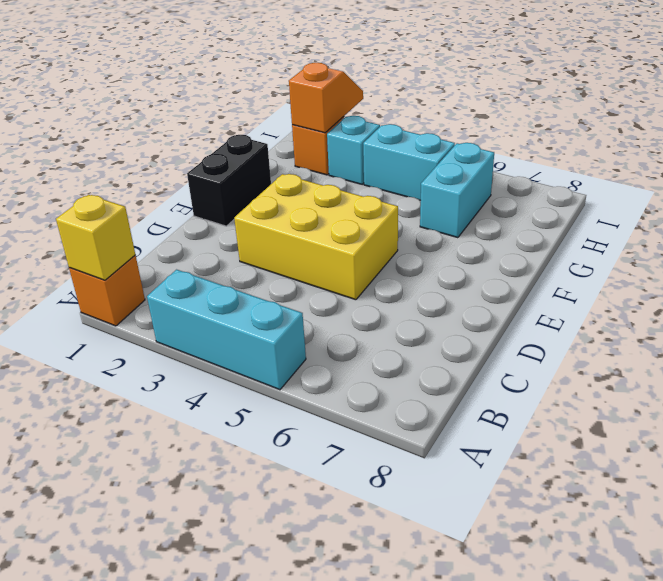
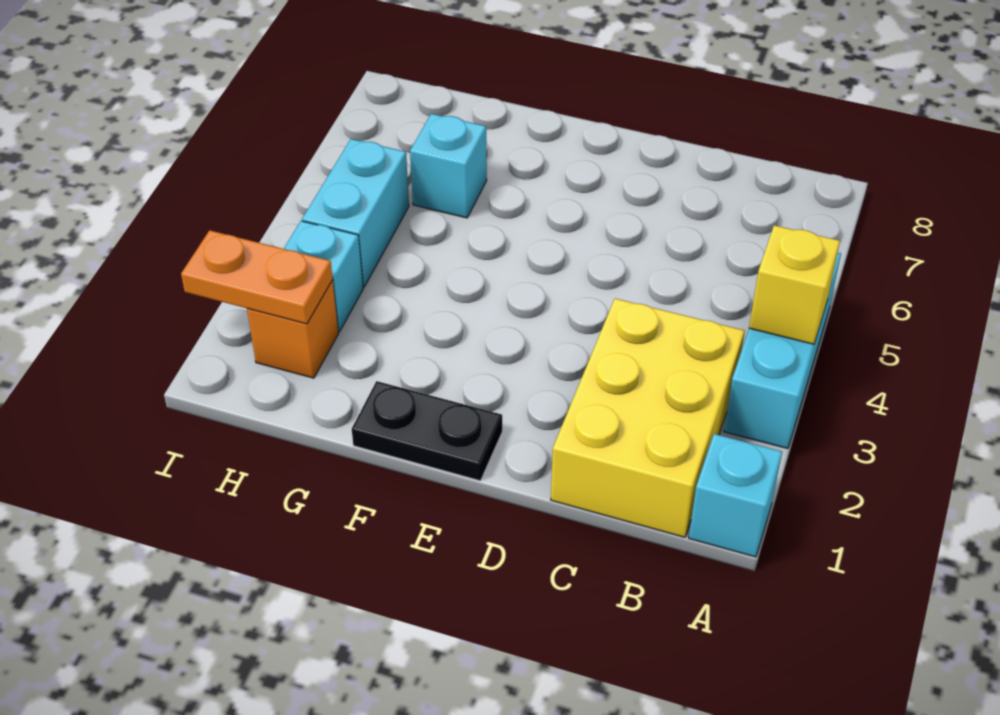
orange 1x1 brick [69,256,145,326] -> cyan 1x1 brick [689,434,782,557]
yellow 1x1 brick [56,195,135,280] -> yellow 1x1 brick moved to [749,225,840,344]
yellow 2x3 brick [234,174,398,300] -> yellow 2x3 brick moved to [551,298,745,537]
black 1x2 brick [187,135,271,226] -> black 1x2 plate [352,381,502,481]
cyan 1x2 brick [420,143,494,238] -> cyan 1x1 brick [410,114,487,218]
orange 1x2 slope [289,63,363,133] -> orange 1x2 plate [181,230,333,324]

